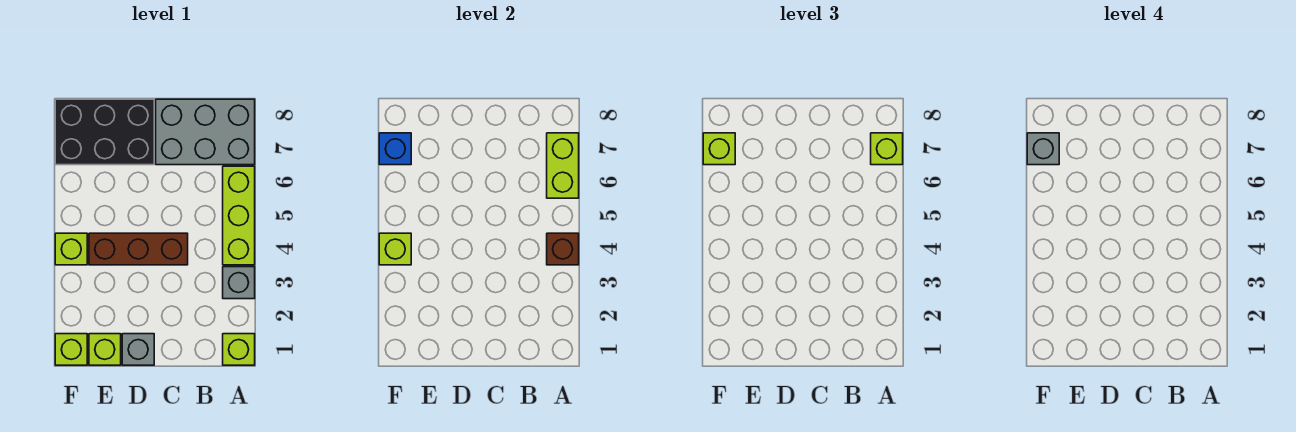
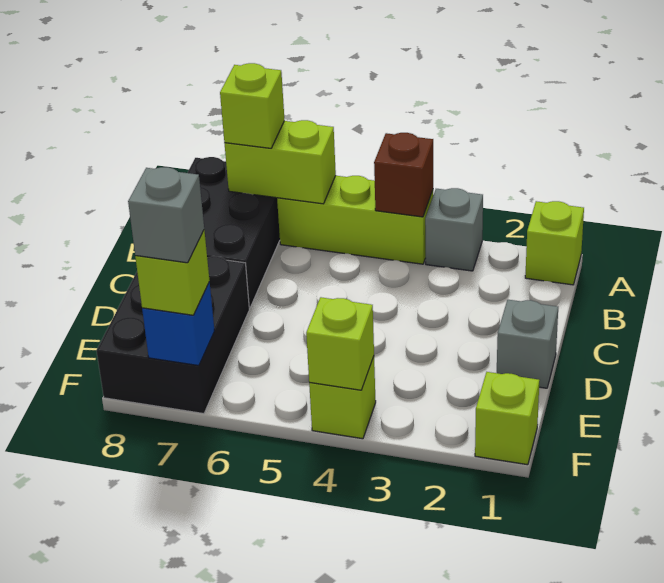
grey 2x3 brick [156,99,255,165] -> black 2x3 brick [188,157,280,308]
brown 1x3 brick [89,233,188,265] -> none
lime 1x1 brick [89,334,121,365] -> none

